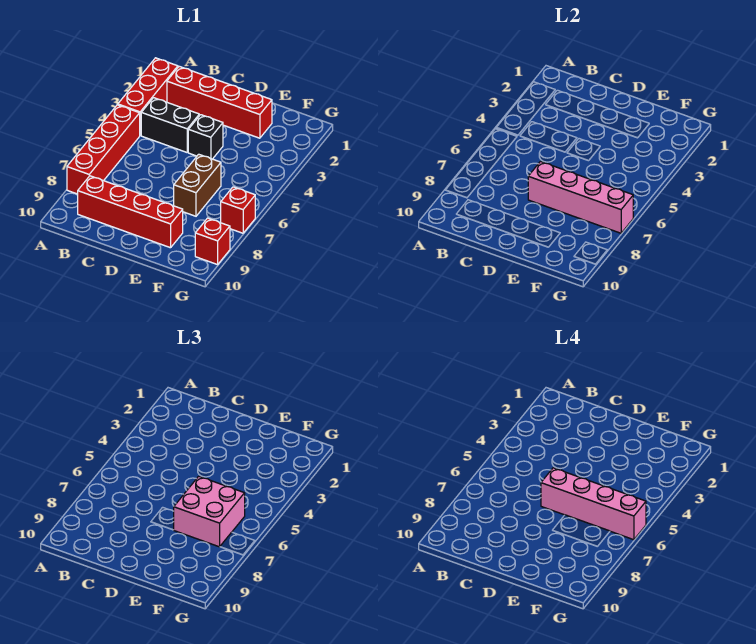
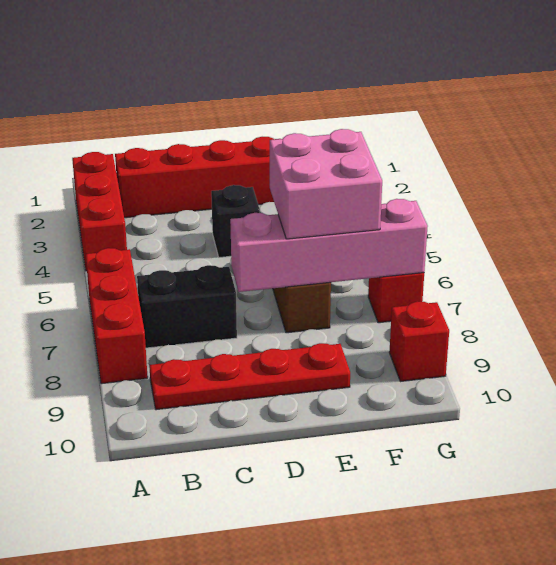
red 1x4 brick [67,105,140,194] -> red 1x3 brick [86,248,148,384]
black 1x2 brick [141,98,199,152] -> black 1x2 brick moved to [137,265,237,348]
red 1x4 brick [78,176,183,248] -> red 1x4 plate [149,343,350,410]
pink 1x4 brick [541,468,646,540] -> none

